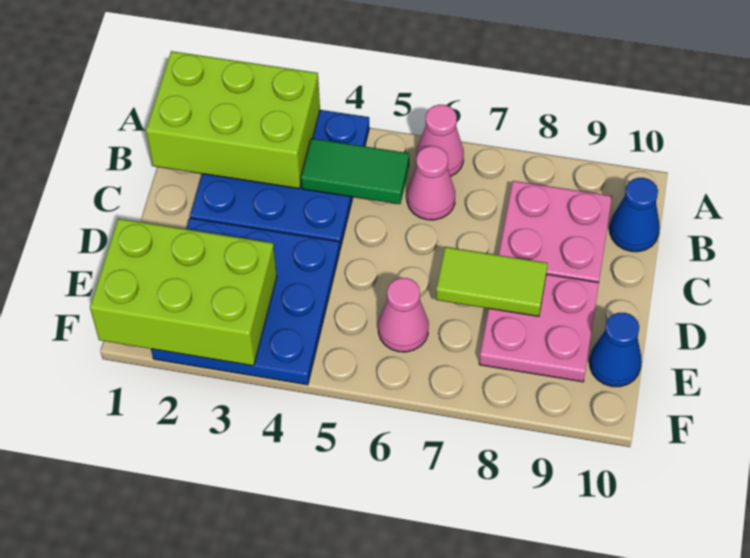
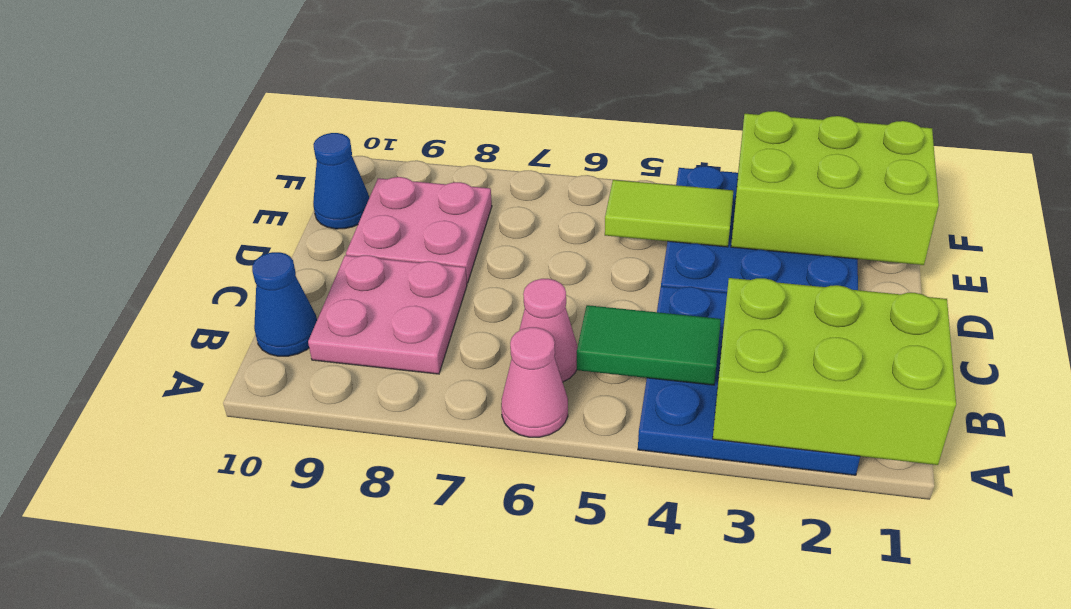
lime 1x2 tile [436,247,548,316] -> lime 1x2 tile moved to [605,180,734,247]
pink 1x1 cone [378,278,429,352] -> none

